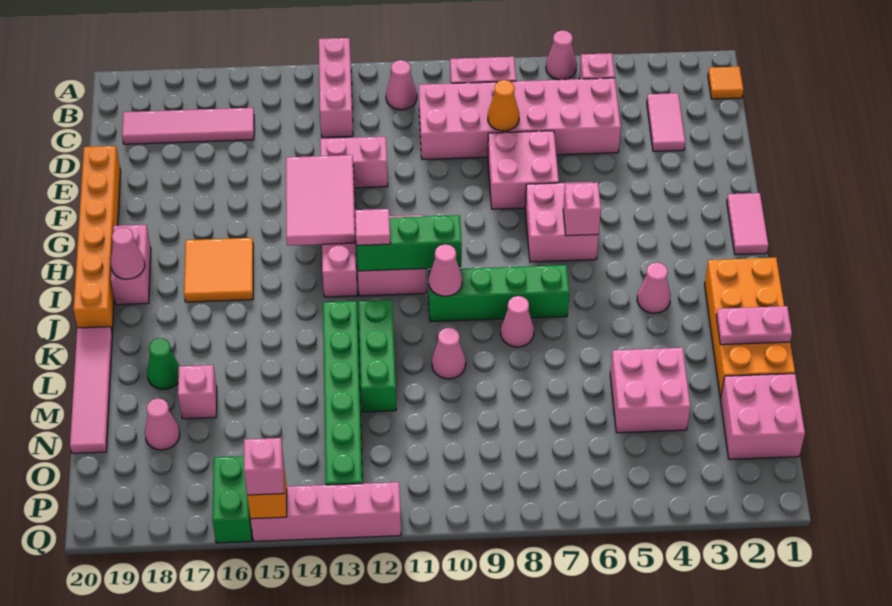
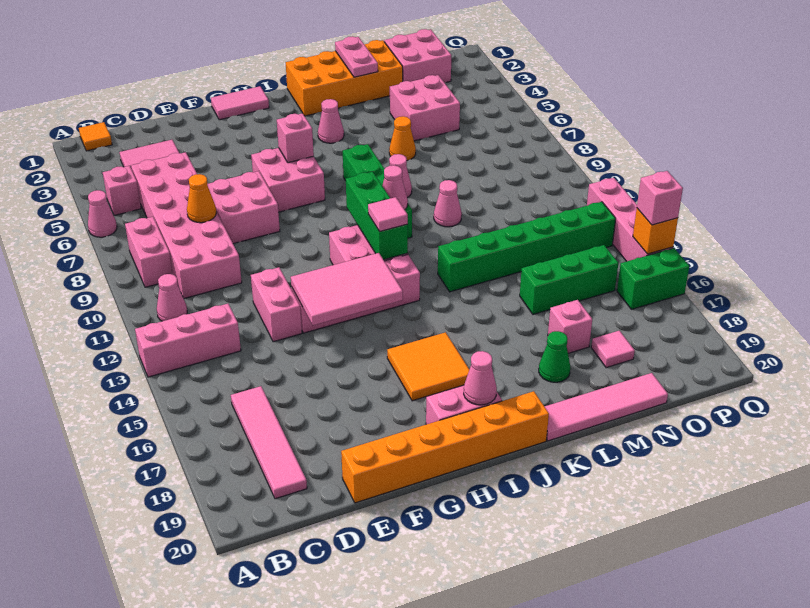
green 1x3 brick [359,300,396,412] -> green 1x3 brick moved to [520,245,618,314]
none -> orange 1x1 cone [389,116,416,161]
pink 1x1 cone [145,398,180,450] -> pink 1x1 tile [591,331,635,368]

